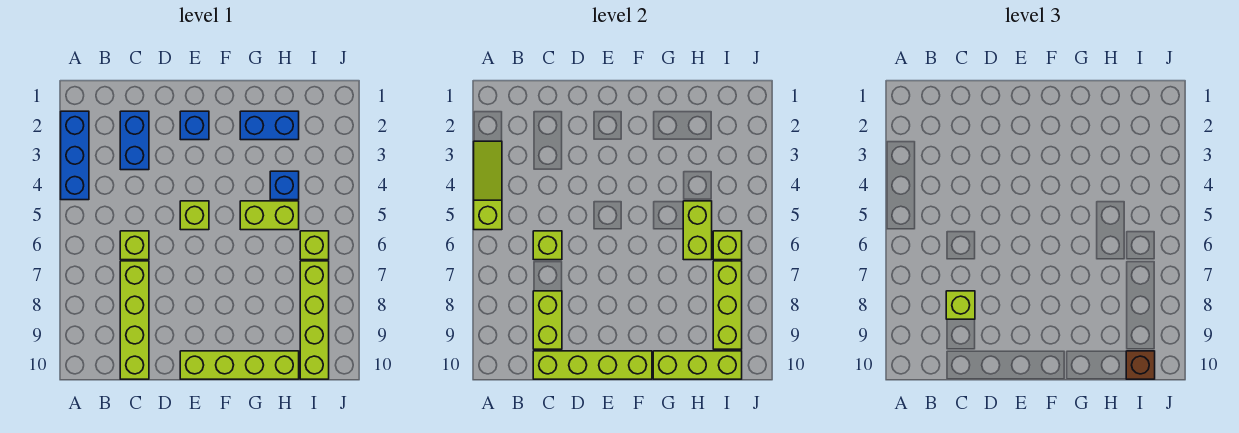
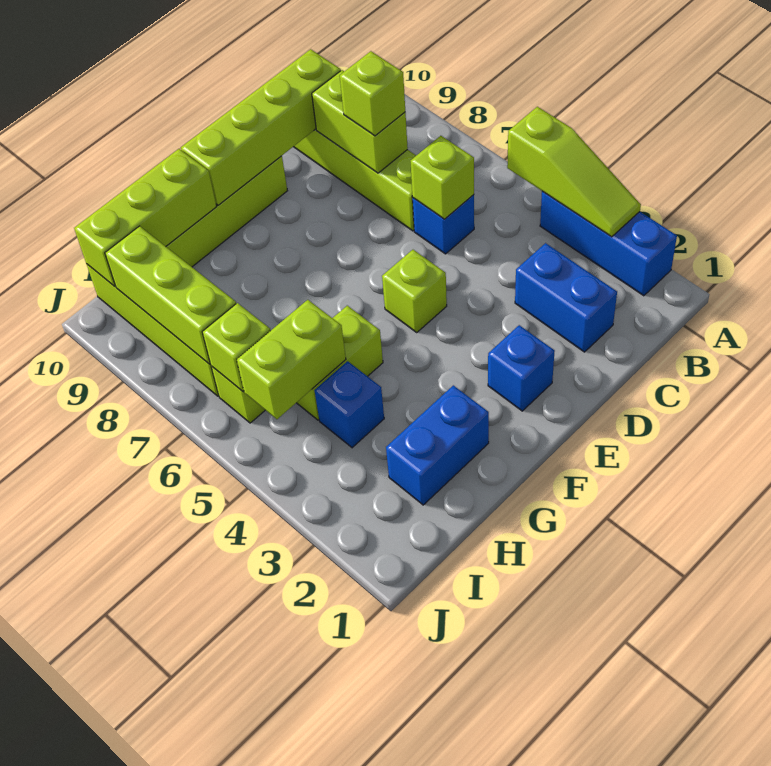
lime 1x1 brick [120,231,149,260] -> blue 1x1 brick [413,195,474,254]
lime 1x2 brick [683,201,712,260] -> lime 1x2 brick turned to [237,300,346,419]
brown 1x1 brick [1126,351,1155,379] -> none

